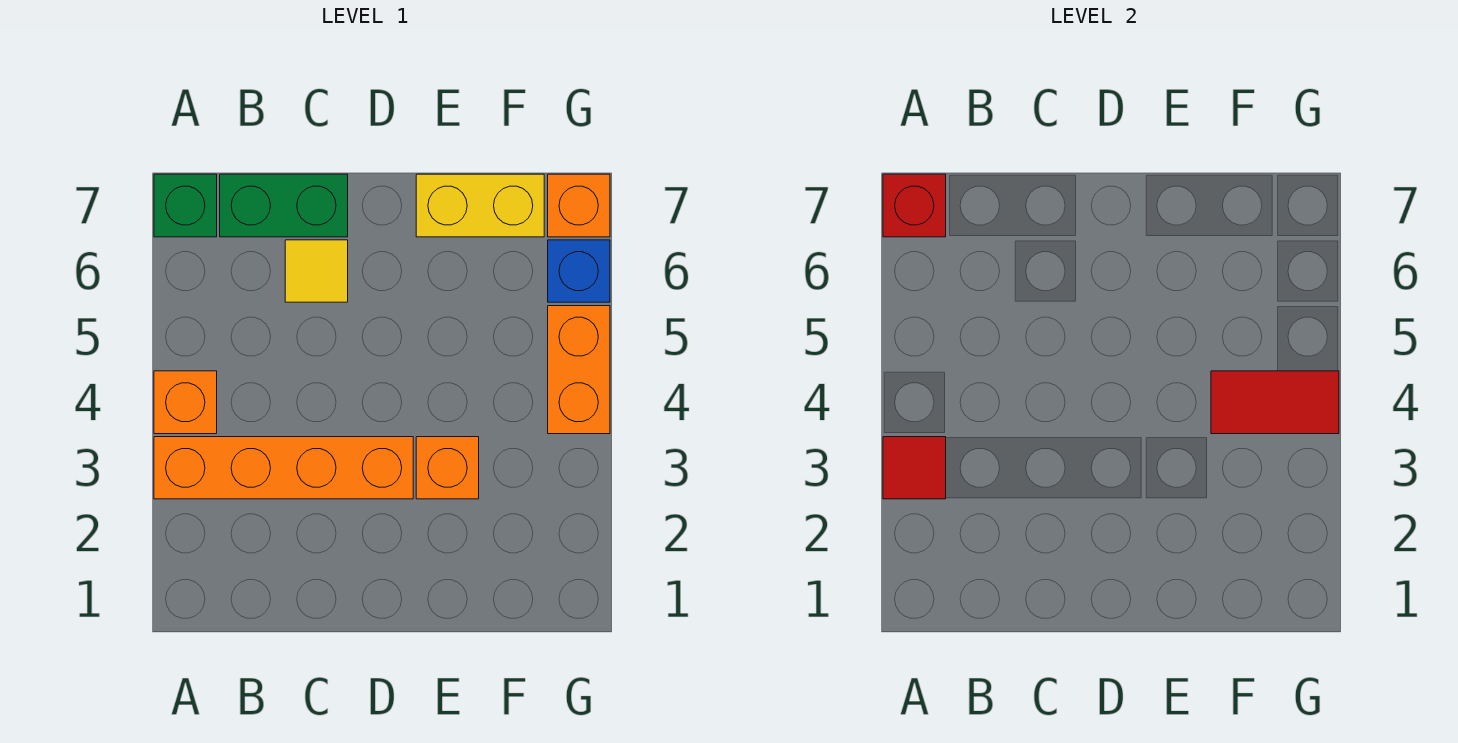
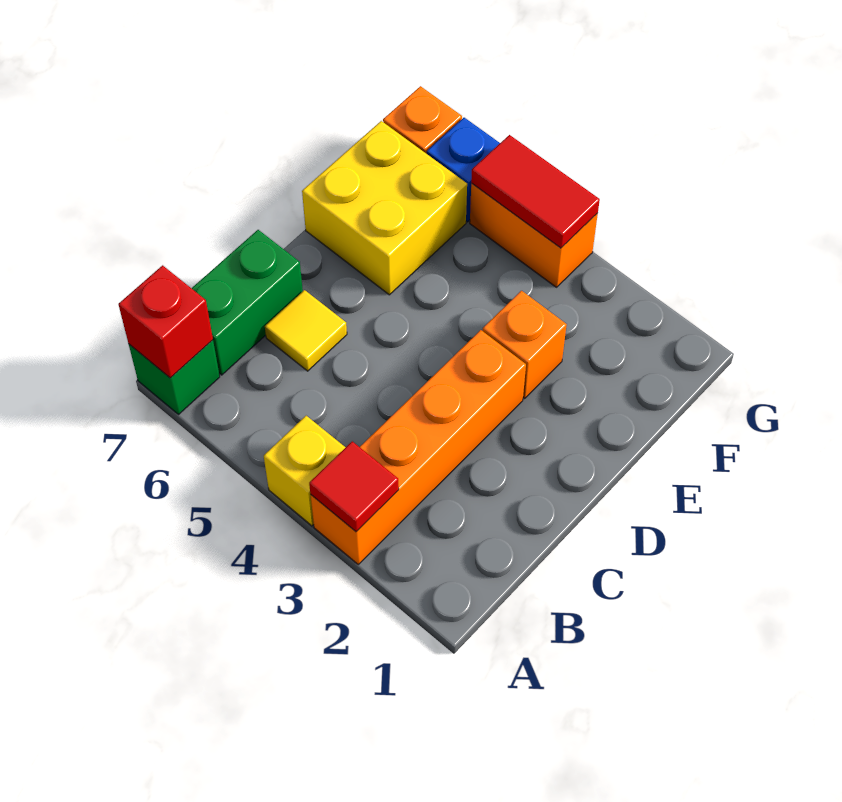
orange 1x1 brick [154,371,217,434] -> yellow 1x1 brick [264,416,346,526]
yellow 1x2 brick [416,174,544,237] -> yellow 2x2 brick [302,121,467,295]
red 1x2 tile [1211,371,1339,434] -> red 1x2 tile turned to [471,135,600,248]

